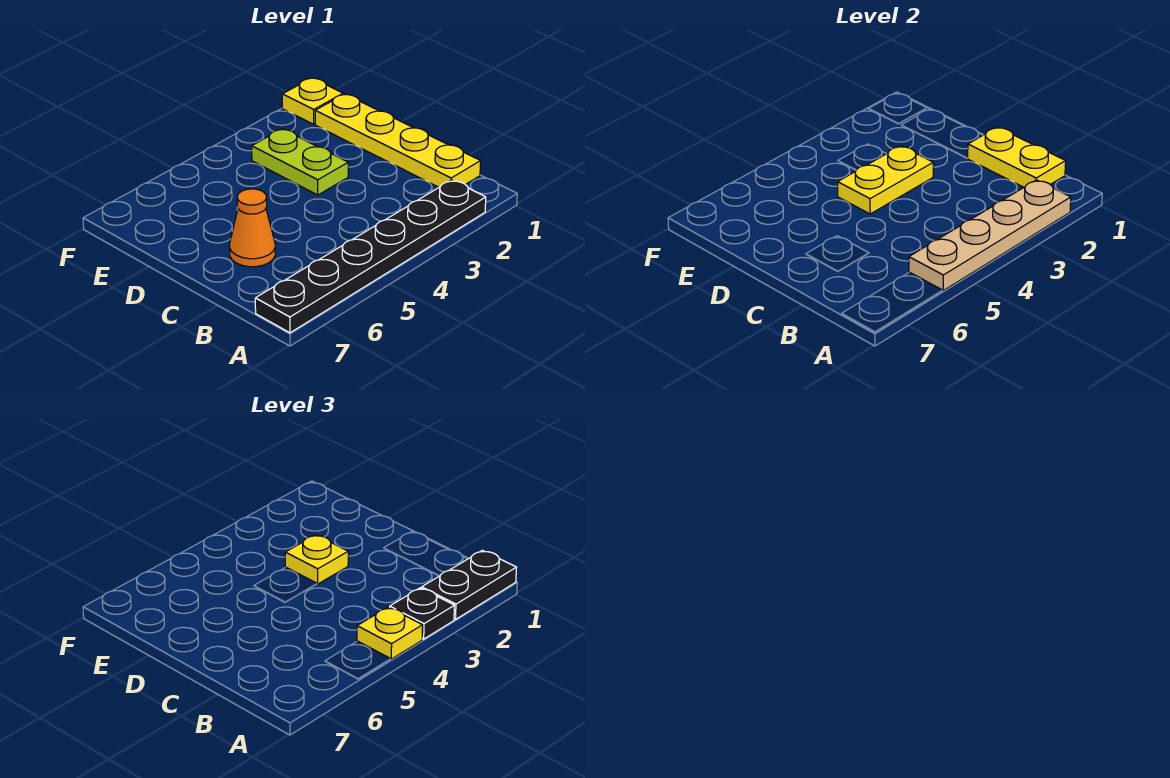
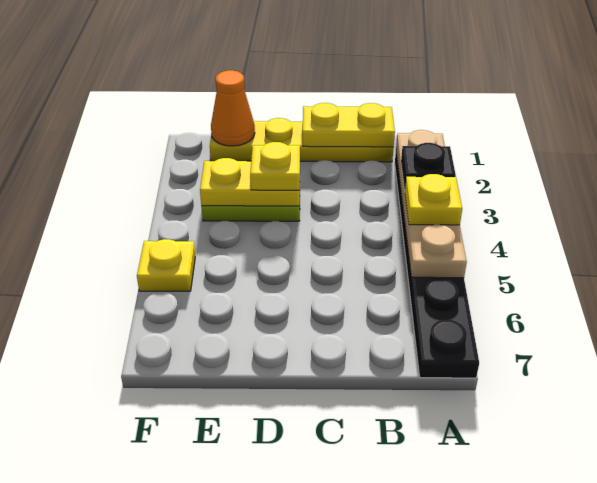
black 1x2 plate [422,550,517,619] -> none
orange 1x1 cone [230,189,275,267] -> orange 1x1 cone moved to [211,70,255,146]
yellow 1x2 plate [838,146,933,214] -> yellow 1x2 plate turned to [200,158,300,206]
yellow 1x1 plate [282,78,343,124] -> yellow 1x1 plate moved to [137,239,195,291]

